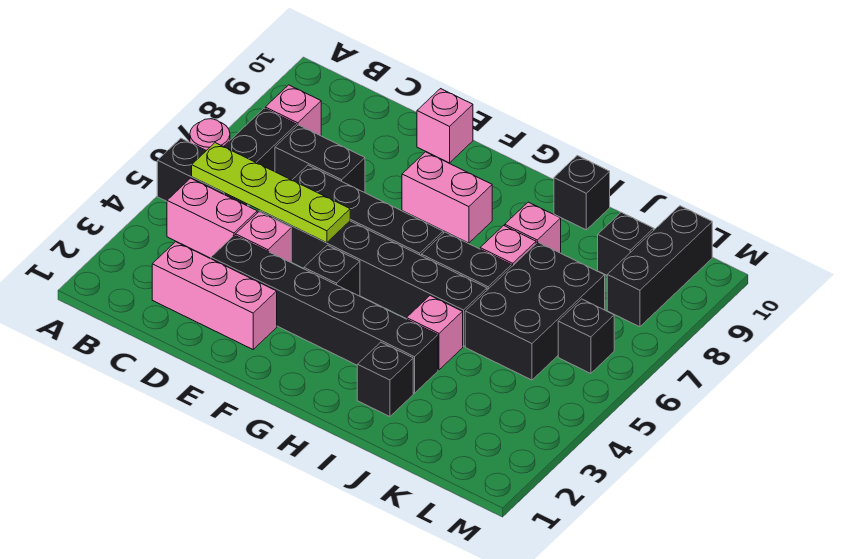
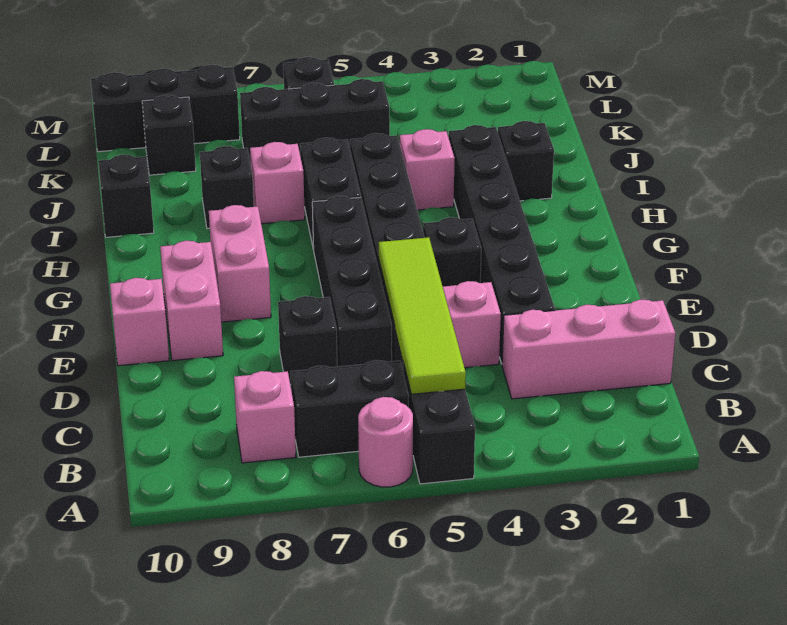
pink 1x2 brick [167,178,257,258] -> pink 1x2 brick moved to [160,241,223,361]
lime 1x4 plate [192,143,350,243] -> lime 1x4 tile [379,237,466,394]
pink 1x3 brick [152,242,277,349] -> pink 1x3 brick turned to [502,299,675,399]
black 1x2 brick [275,125,365,193] -> black 1x1 brick [278,296,337,384]
pink 1x1 brick [505,202,561,253] -> black 1x1 brick [200,146,254,228]
black 2x3 brick [465,242,605,380] -> black 1x3 brick [240,79,390,164]

